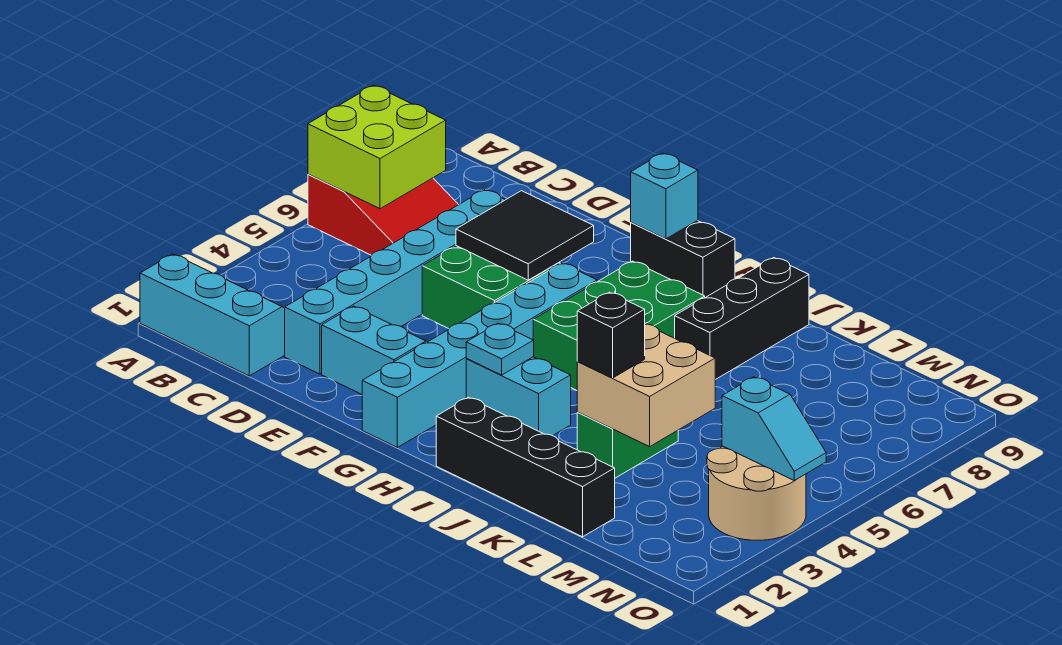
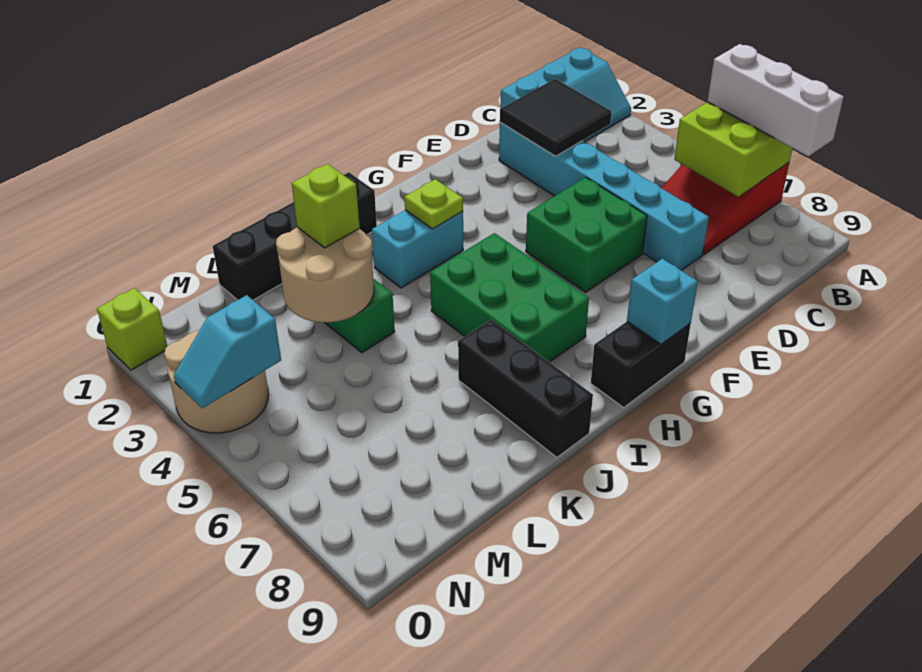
none -> white 1x3 brick [707,44,844,156]
cyan 1x2 brick [322,306,426,394] -> none
black 2x2 tile [456,191,594,280] -> black 2x2 tile moved to [500,79,612,156]
cyan 1x6 brick [362,263,598,447] -> none
cyan 1x1 plate [466,323,534,375] -> lime 1x1 plate [404,179,463,229]
tan 2x2 brick [577,324,715,447] -> tan 2x2 round brick [276,227,374,323]
black 1x1 brick [577,292,645,378] -> lime 1x1 brick [292,164,360,248]
none -> lime 1x1 brick [97,288,167,370]

